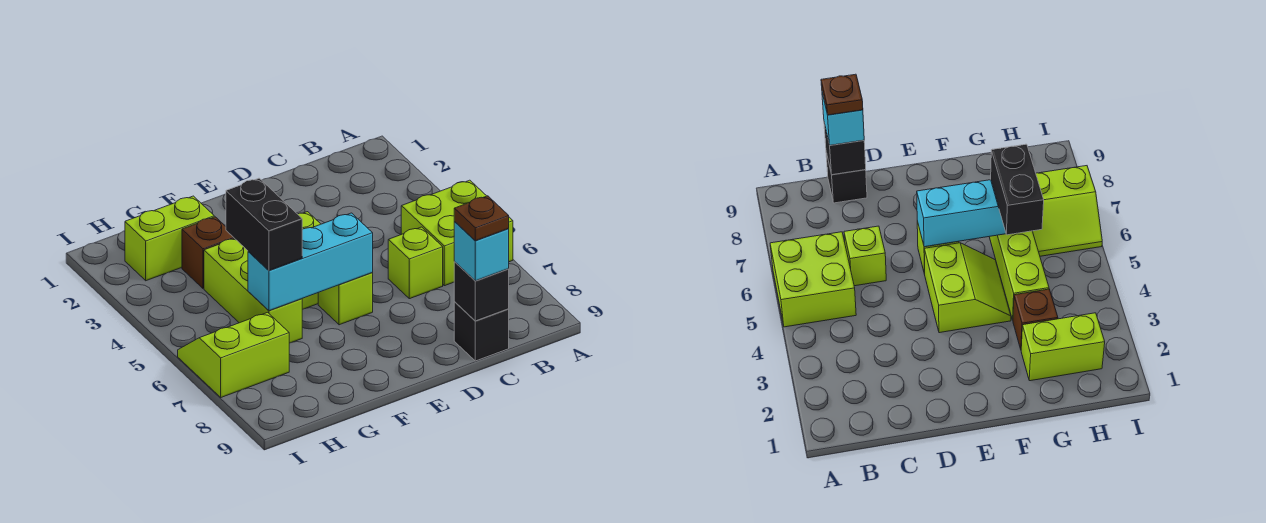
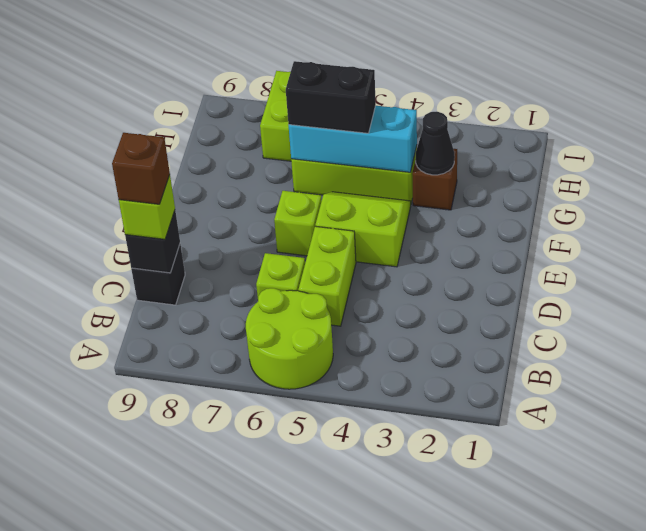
lime 2x2 brick [401,180,513,286] -> lime 2x2 round brick [246,288,333,389]
cyan 1x1 brick [454,222,509,281] -> lime 1x1 brick [119,175,175,239]
brown 1x1 plate [454,196,509,241] -> brown 1x1 brick [112,133,170,204]
cyan 1x3 brick [248,213,373,311] -> cyan 1x3 brick turned to [289,106,417,172]
lime 1x2 brick [125,196,214,281] -> lime 1x2 brick moved to [298,226,356,326]
none -> black 1x1 cone [416,112,455,175]

